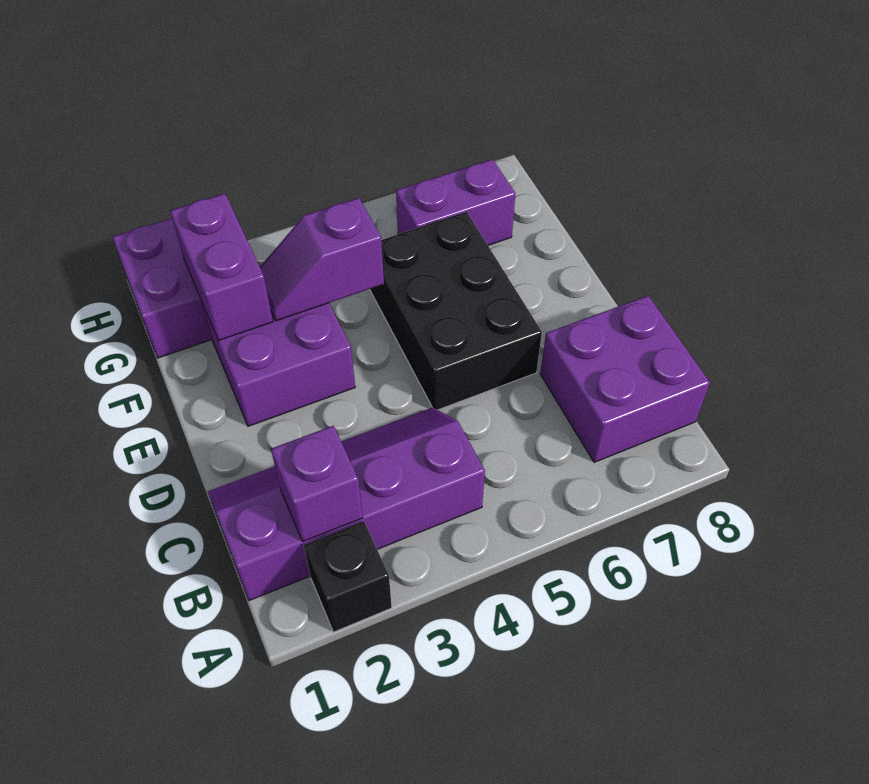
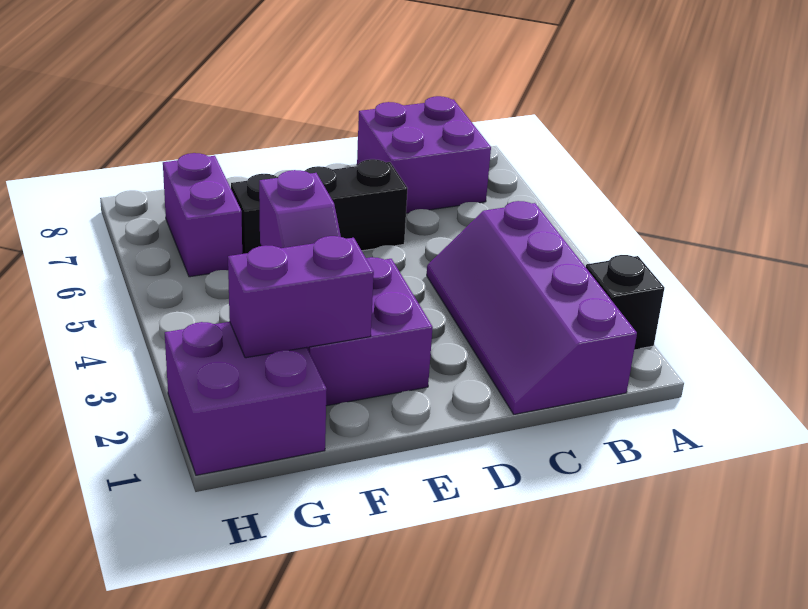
purple 1x1 brick [271,426,363,542] -> none
black 2x3 brick [370,212,542,410] -> black 1x3 brick [231,159,408,254]

